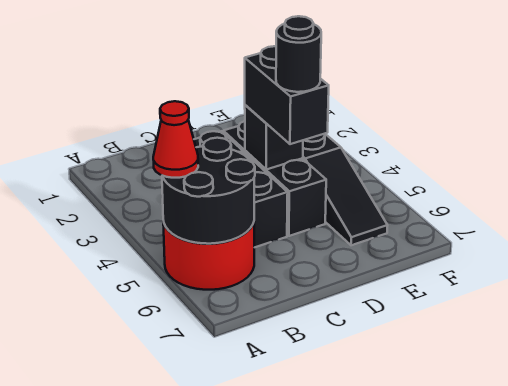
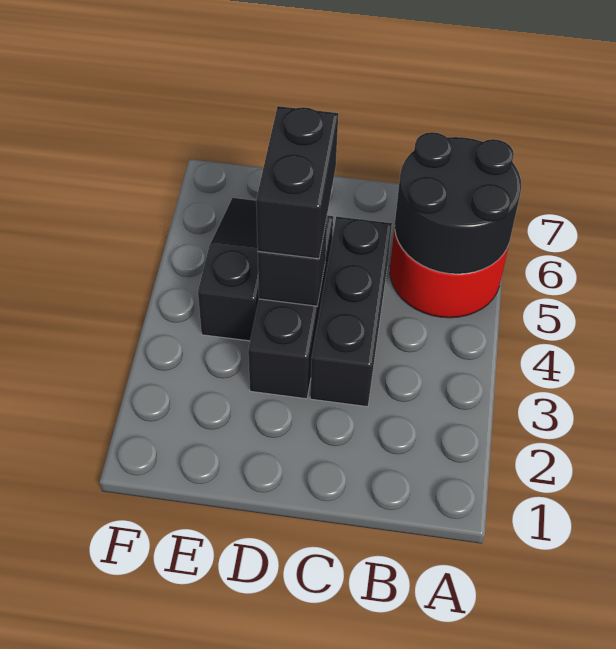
red 1x1 cone [153,101,198,178] -> none
black 1x1 round brick [276,16,321,92] -> none

